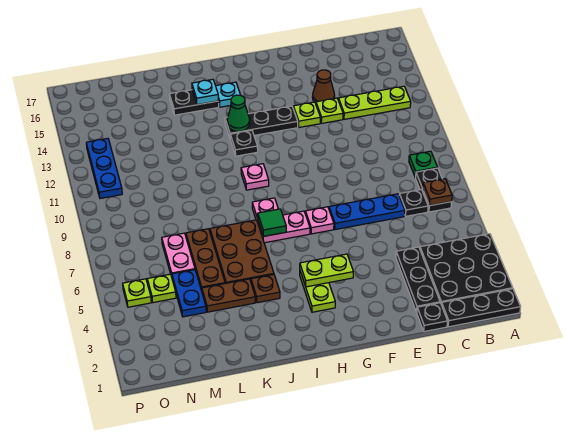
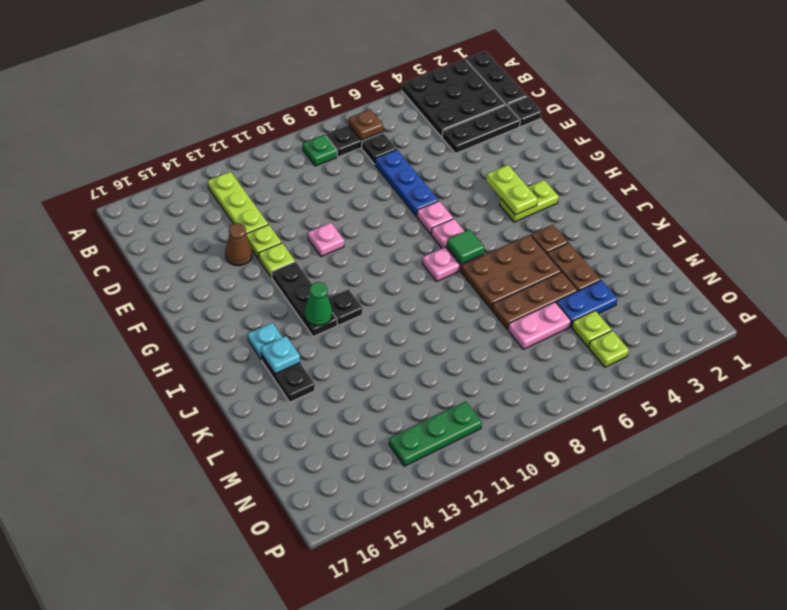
pink 1x1 plate [241,164,269,190] -> pink 1x1 plate moved to [308,223,344,257]
blue 1x3 plate [86,138,122,198] -> green 1x3 plate [389,401,482,466]

